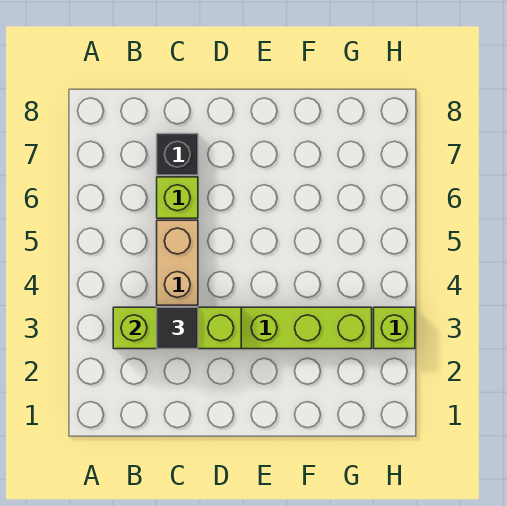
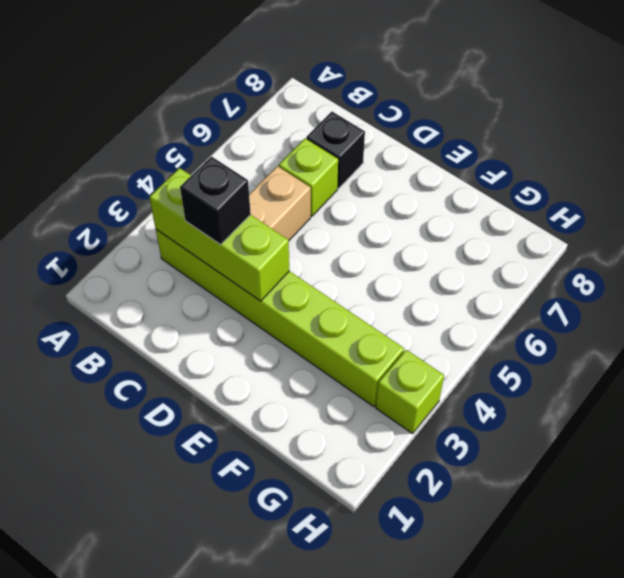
black 1x1 tile [157,307,198,349] -> black 1x1 brick [180,157,251,245]

